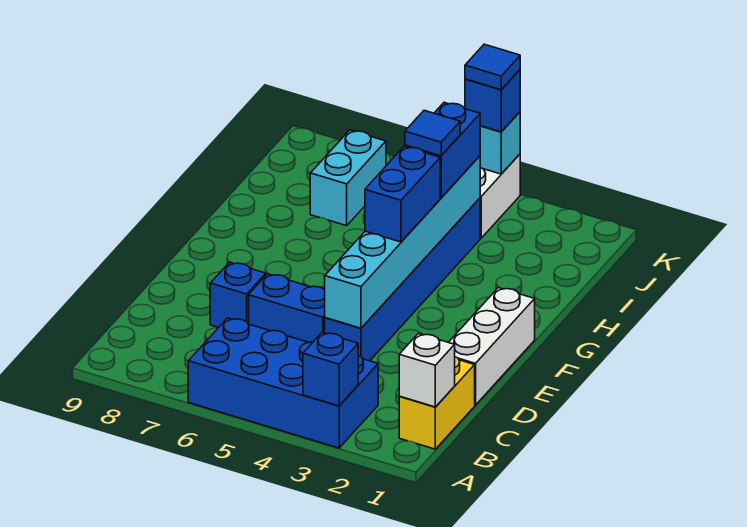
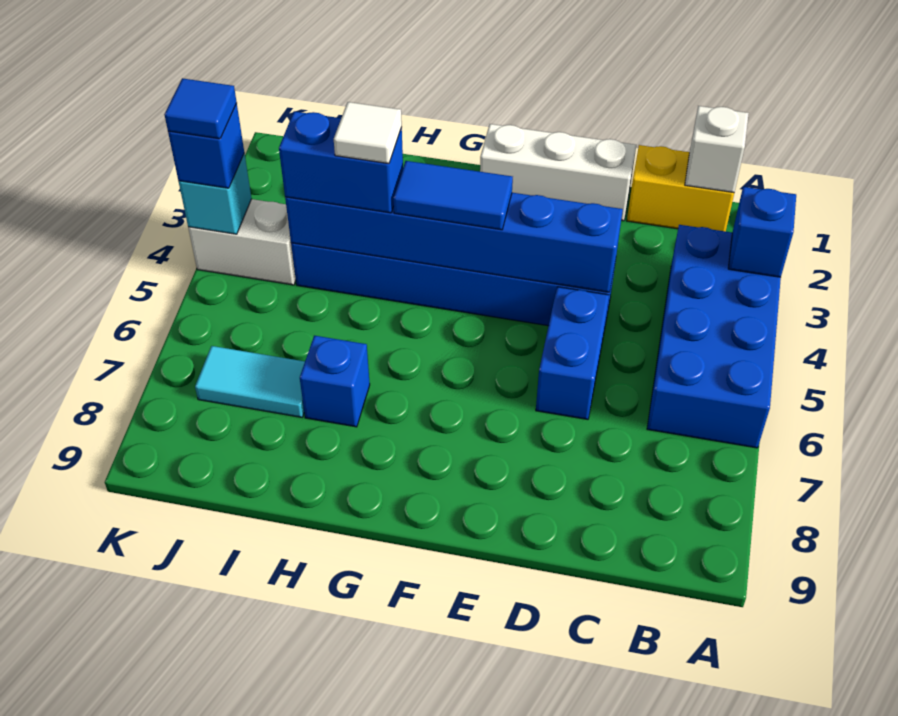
cyan 1x6 brick [325,156,480,328] -> blue 1x6 brick [285,193,623,292]
blue 1x1 brick [210,262,266,327] -> blue 1x1 brick moved to [300,336,370,427]
blue 1x2 brick [365,147,440,242] -> blue 1x2 tile [393,161,513,230]
blue 1x1 tile [405,110,460,156] -> white 1x1 tile [334,102,402,164]
cyan 1x2 brick [310,130,386,226] -> cyan 1x2 tile [195,346,305,417]

